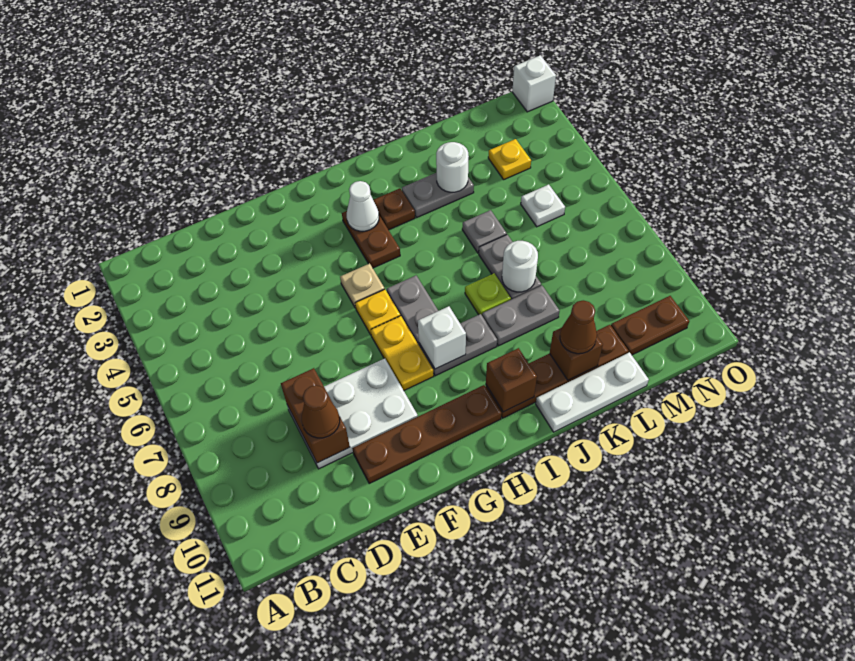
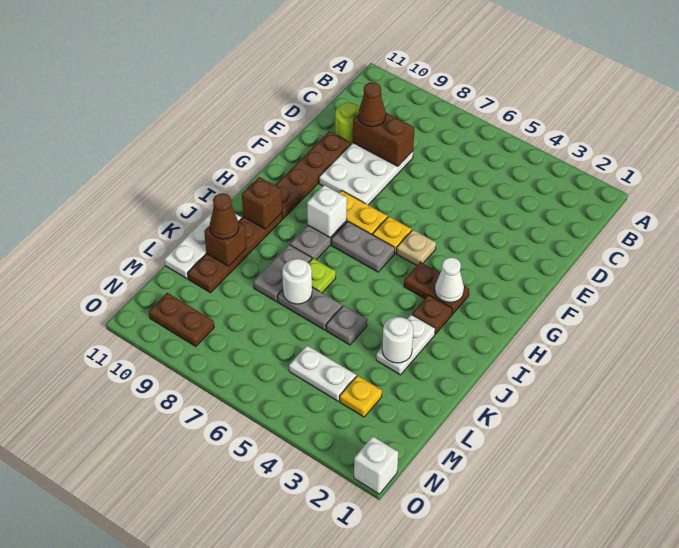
none -> lime 1x1 round brick [335,103,360,144]
grey 1x2 plate [402,173,474,217] -> white 1x2 plate [376,315,435,375]
white 1x1 plate [521,184,565,227] -> white 1x2 plate [289,346,356,401]
brown 1x2 plate [611,296,689,355] -> brown 1x2 plate turned to [149,293,214,346]

